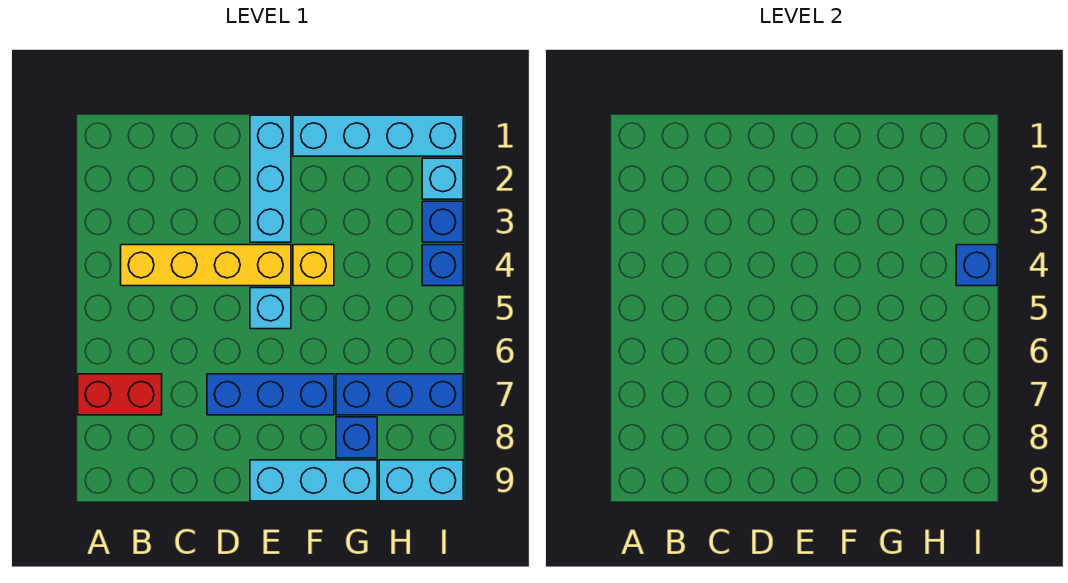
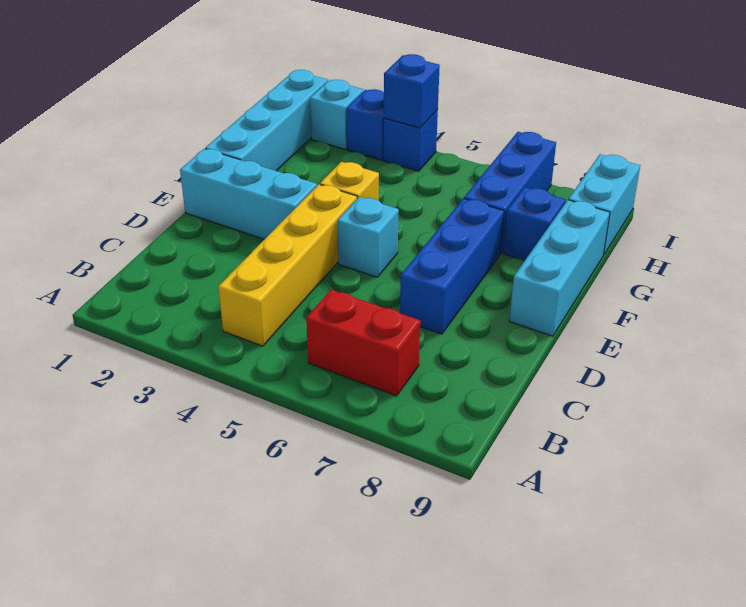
red 1x2 brick [78,374,162,415] -> red 1x2 brick turned to [306,290,420,396]

